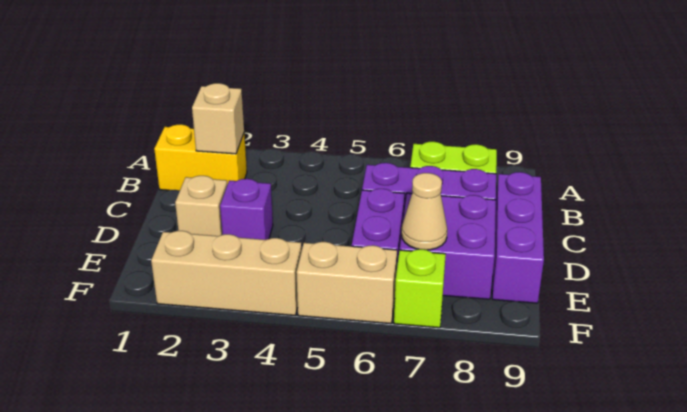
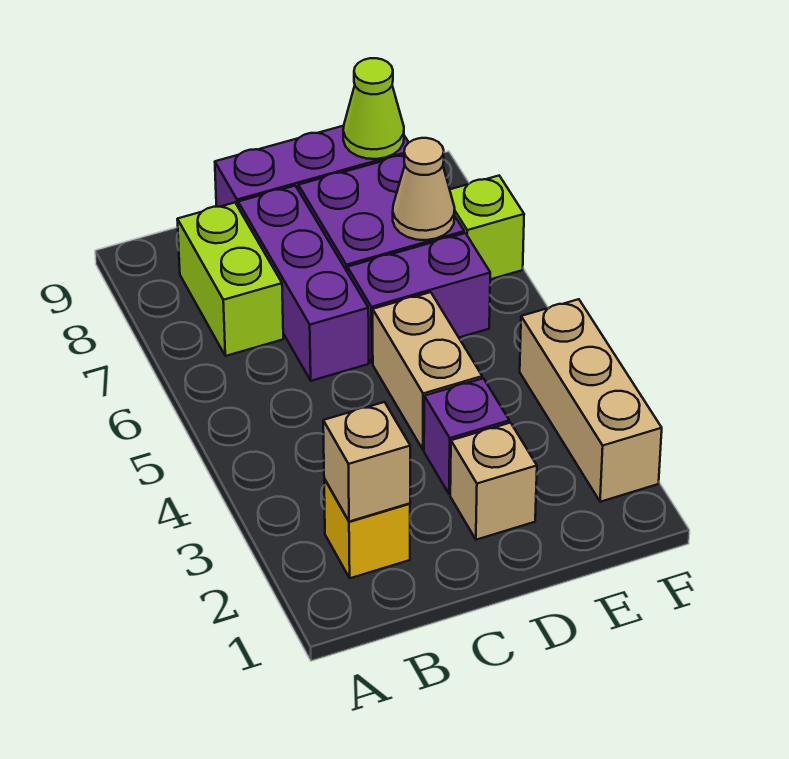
yellow 1x2 brick [154,124,247,190] -> yellow 1x1 brick [324,479,410,578]
none -> lime 1x1 cone [343,58,404,159]
tan 1x2 brick [297,242,397,324] -> tan 1x2 brick moved to [373,292,482,450]

